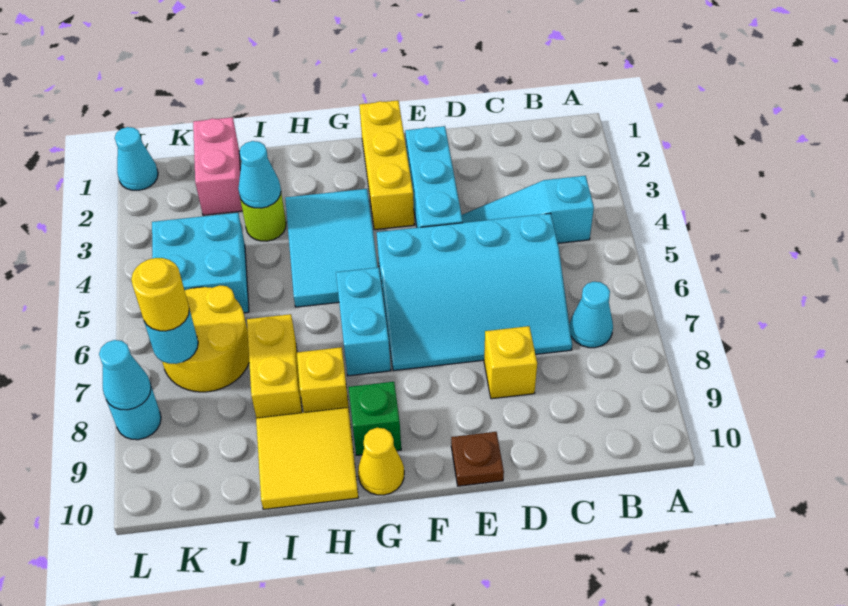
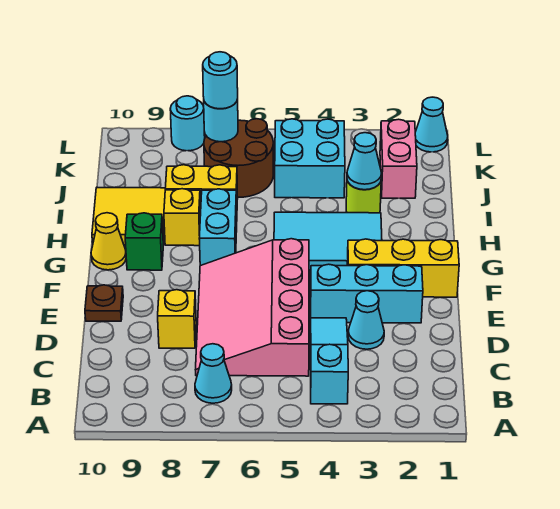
cyan 3x4 slope [377,213,572,371] -> pink 3x4 slope [196,239,309,376]
cyan 1x2 brick [336,268,391,376] -> cyan 1x2 brick turned to [199,189,237,266]
pink 1x2 brick [193,117,243,215] -> pink 1x2 brick turned to [380,119,417,198]
yellow 2x2 round brick [162,285,249,392] -> brown 2x2 round brick [204,119,273,197]
yellow 1x1 round brick [131,258,189,331] -> cyan 1x1 round brick [203,52,238,109]
cyan 1x1 cone [99,340,151,410] -> cyan 1x1 cone moved to [348,291,384,349]

